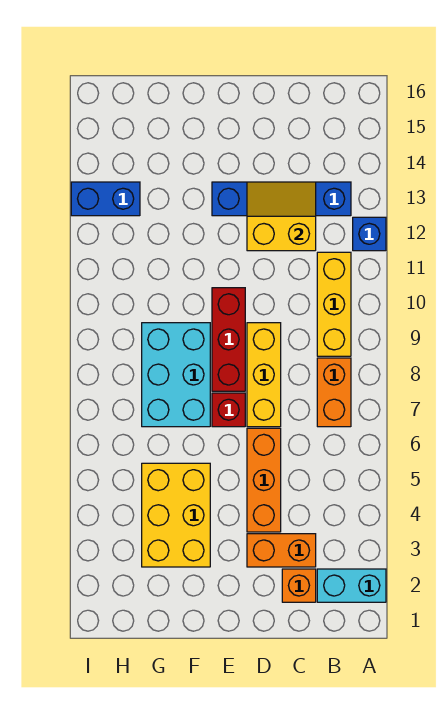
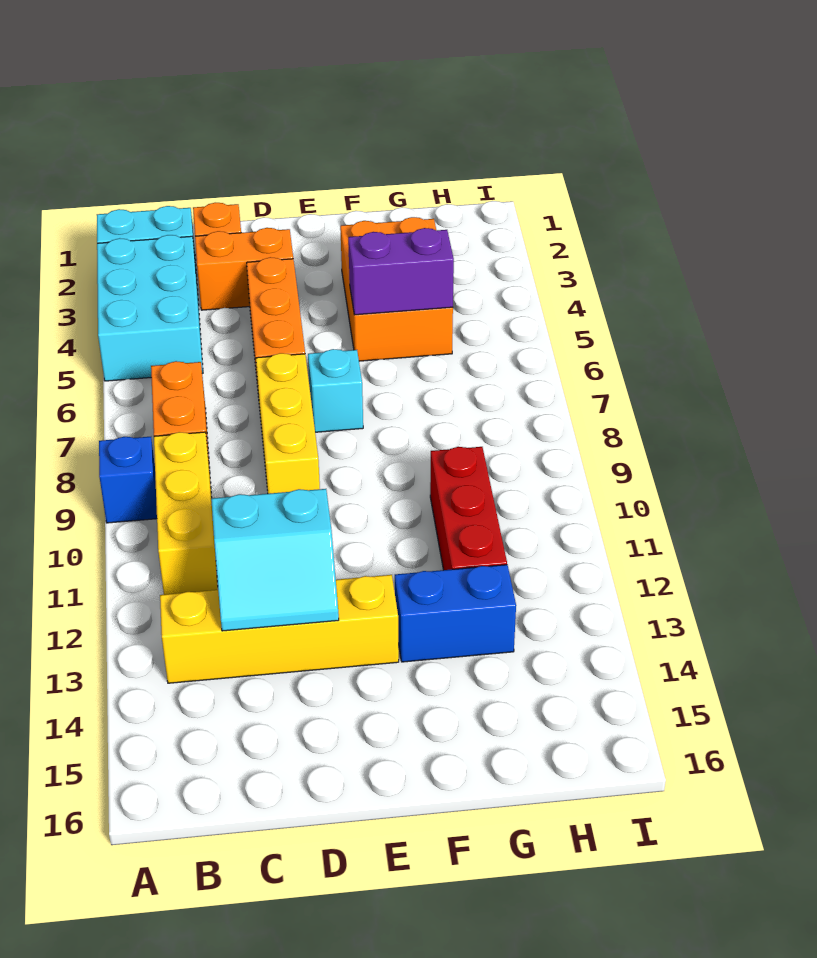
blue 1x1 brick [353,217,386,251] -> blue 1x1 brick moved to [99,437,157,523]
blue 1x4 brick [212,182,351,216] -> yellow 1x4 brick [160,575,399,683]
yellow 2x2 slope [247,182,316,251] -> cyan 2x2 slope [211,489,339,631]
red 1x1 brick [212,393,245,427] -> cyan 1x1 brick [308,349,363,432]
red 1x3 brick [212,288,245,391] -> red 1x3 brick moved to [430,447,507,570]
yellow 2x3 brick [142,463,210,567] -> orange 2x3 brick [340,217,453,361]
none -> purple 1x2 brick [348,228,454,315]
cyan 2x3 brick [142,323,210,427] -> cyan 2x3 brick moved to [97,235,203,381]
blue 1x2 brick [71,182,140,216] -> blue 1x2 brick moved to [395,565,516,662]

